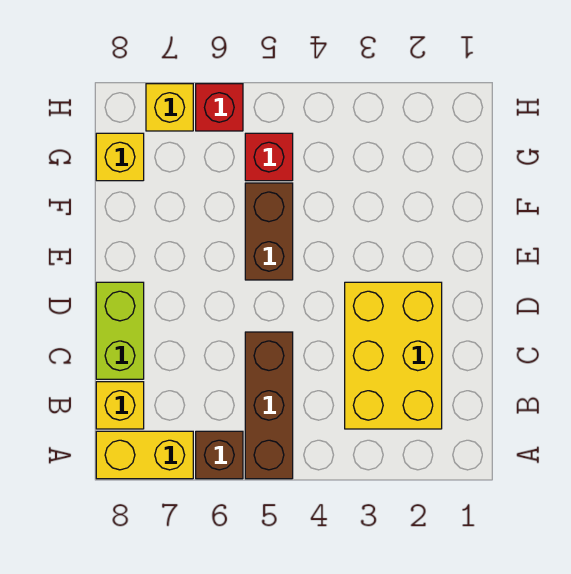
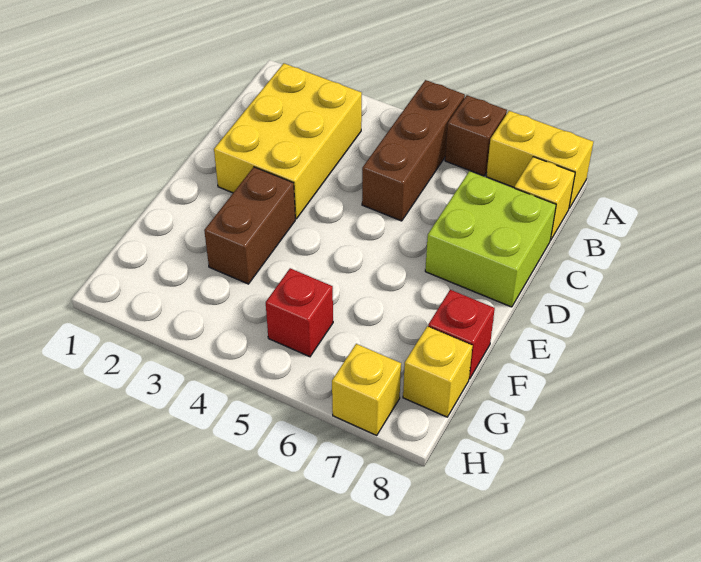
lime 1x2 brick [96,282,144,379] -> lime 2x2 brick [425,171,556,307]
brown 1x2 brick [245,183,293,280] -> brown 1x2 brick moved to [204,167,295,284]
red 1x1 brick [196,84,243,131] -> red 1x1 brick moved to [428,290,495,379]

